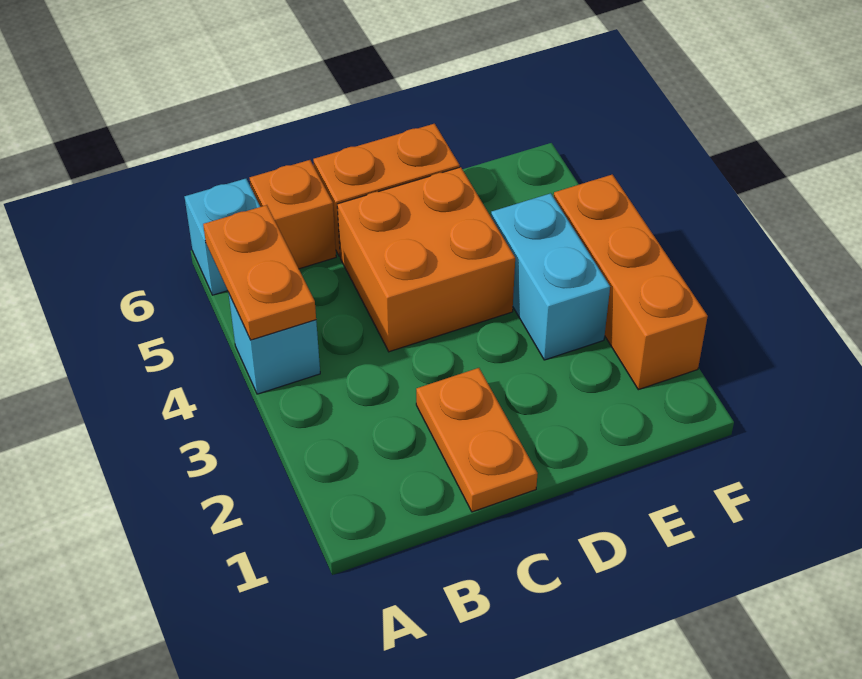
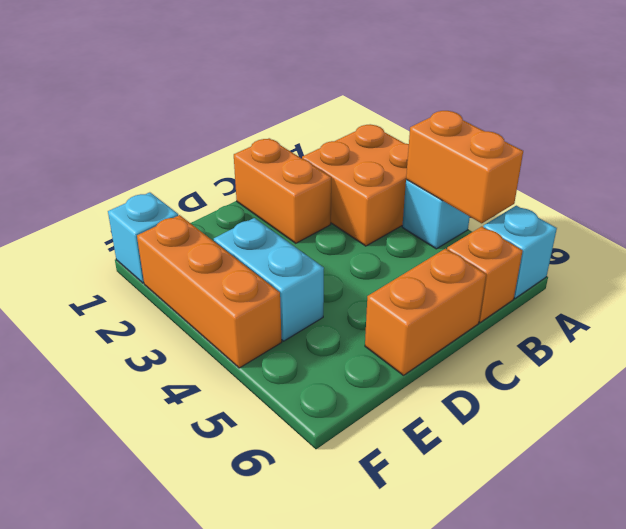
orange 1x2 plate [203,205,316,340] -> orange 1x2 brick [406,111,523,223]
orange 1x2 plate [416,368,538,512] -> orange 1x2 brick [234,138,331,243]
orange 2x2 brick [337,167,515,352] -> orange 2x2 brick moved to [302,125,409,246]
none -> cyan 1x1 brick [108,192,178,283]

